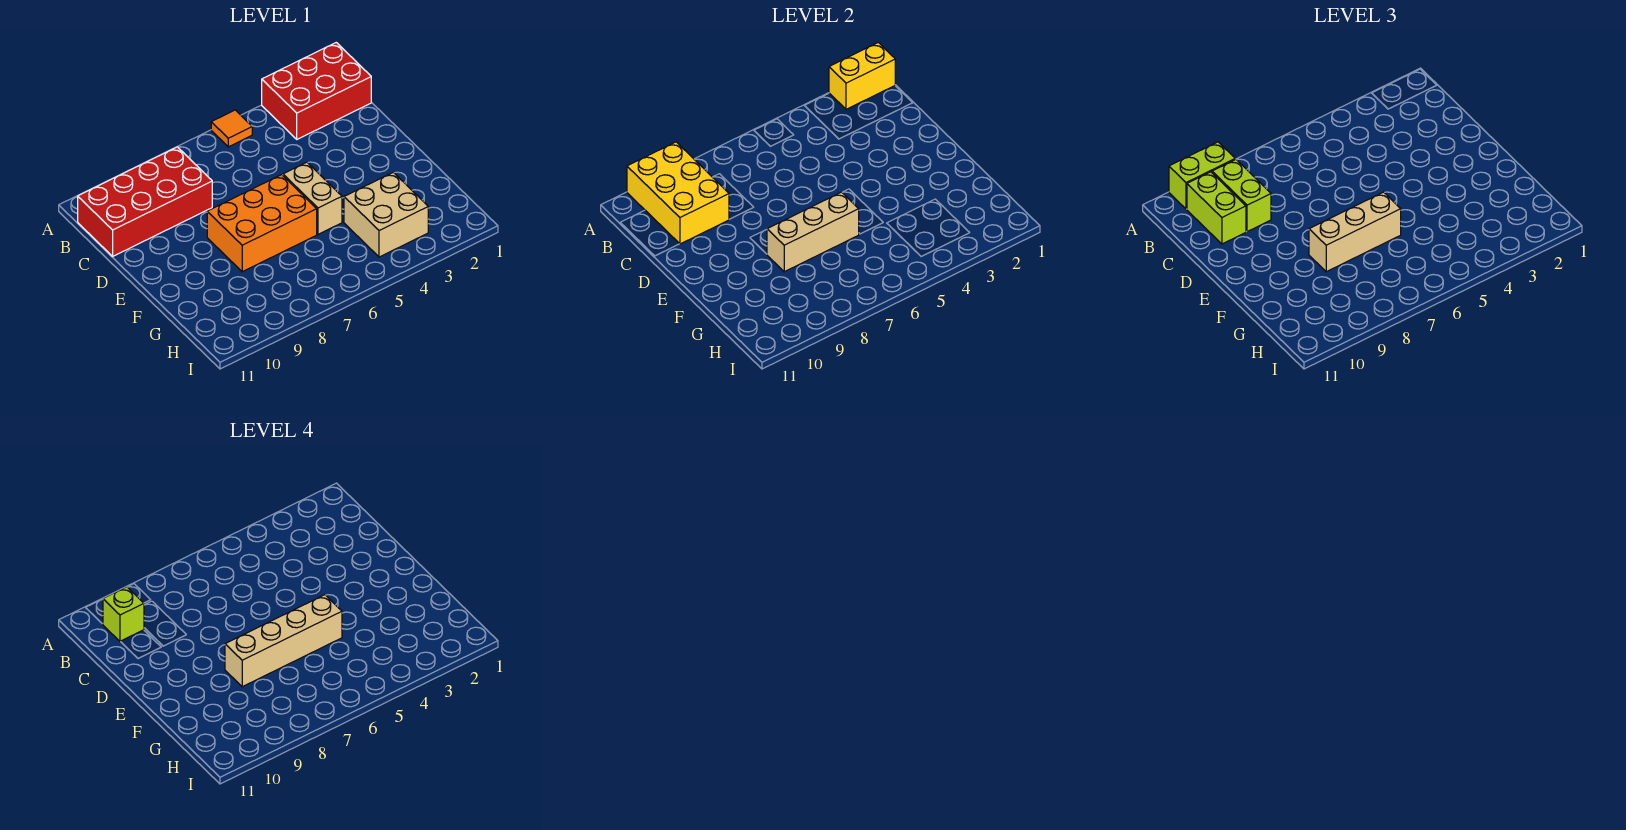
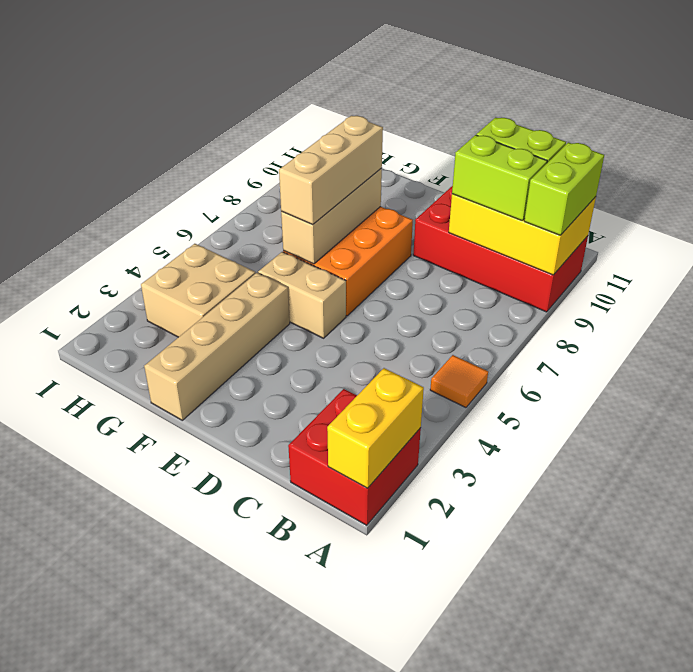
red 2x3 brick [262,43,371,139] -> red 2x2 brick [288,389,421,525]
red 2x4 brick [78,147,212,256] -> red 2x4 brick turned to [413,186,588,312]
lime 1x1 brick [103,587,144,642] -> none
tan 1x4 brick [225,595,342,687] -> tan 1x4 brick moved to [144,273,290,420]

